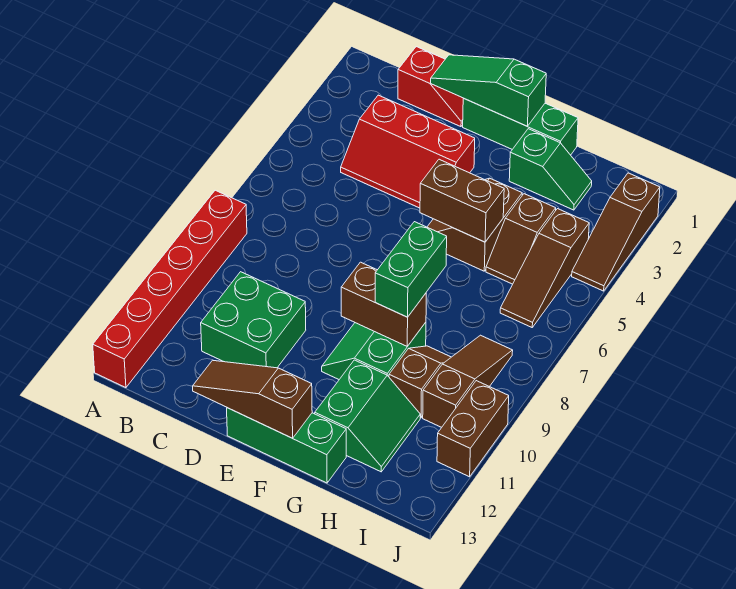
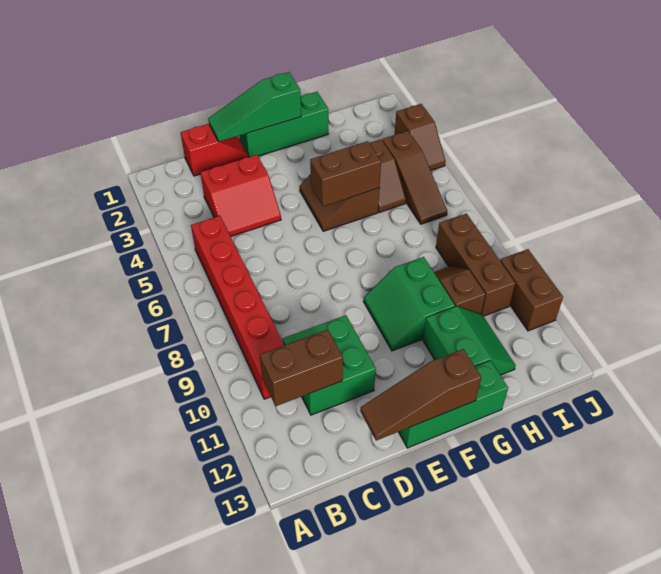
red 1x6 brick [93,190,247,388] -> red 1x6 brick moved to [191,216,284,399]
red 2x3 slope [341,95,475,208] -> red 2x2 slope [200,155,281,237]
brown 1x2 brick [341,262,426,346] -> brown 1x2 brick moved to [260,330,343,406]
green 1x2 slope [509,129,592,210] -> none
green 1x2 brick [375,222,447,317] -> none
brown 1x3 slope [423,335,513,427] -> brown 1x3 brick [436,213,515,316]
brown 1x3 slope [572,173,660,291] -> brown 1x2 slope [395,104,446,171]

